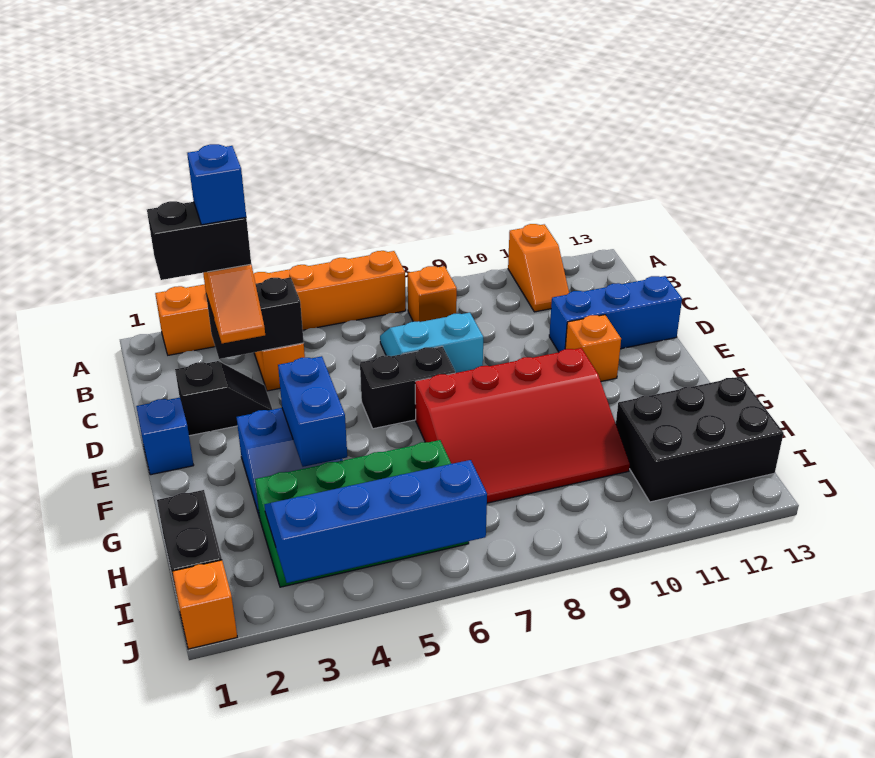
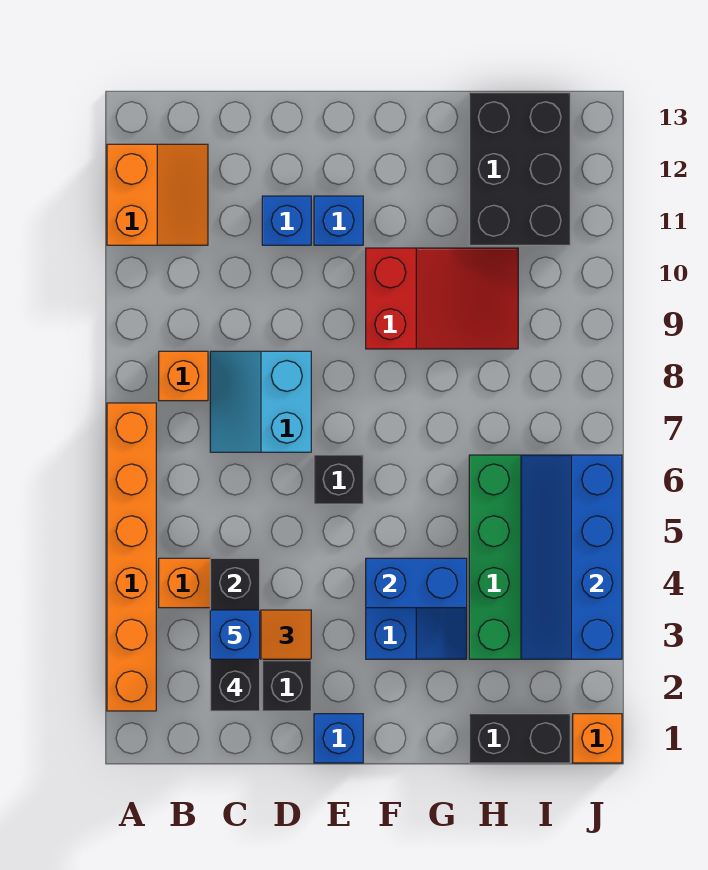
orange 1x2 slope [508,224,569,312] -> orange 2x2 slope [107,144,208,245]
blue 1x3 brick [549,276,682,352] -> blue 1x1 brick [262,196,311,245]
black 1x2 brick [360,346,455,429] -> black 1x1 brick [314,455,363,504]
orange 1x1 brick [565,315,621,381] -> blue 1x1 brick [314,196,363,245]
red 3x4 slope [415,348,630,503] -> red 2x3 slope [366,248,518,349]

